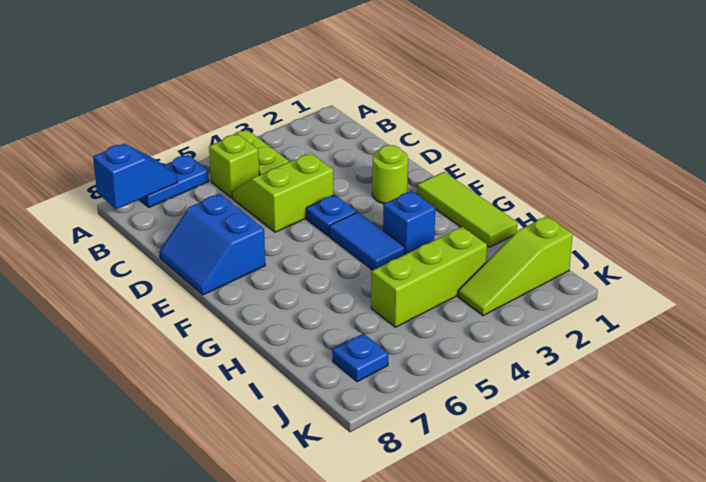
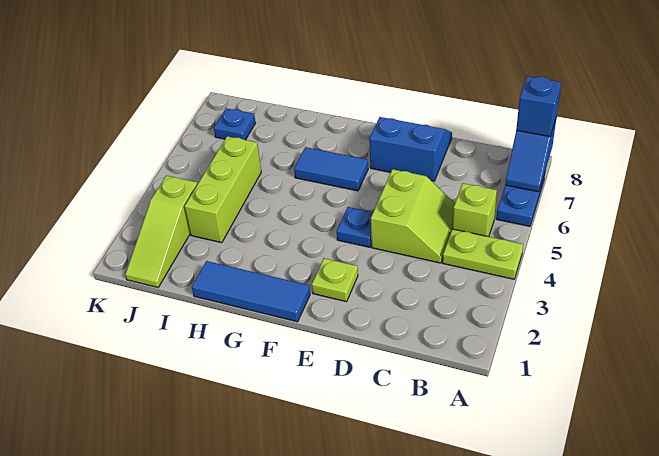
lime 1x1 round brick [372,145,408,204] -> lime 1x1 plate [312,258,358,302]
lime 1x3 tile [417,172,517,247] -> blue 1x3 tile [192,261,310,322]
blue 1x2 tile [329,212,405,270] -> blue 1x2 tile moved to [294,147,368,191]
blue 1x1 brick [383,191,435,254] -> blue 1x1 brick moved to [516,76,561,136]
lime 1x3 slope [458,216,573,316] -> lime 1x3 slope turned to [125,176,197,287]

